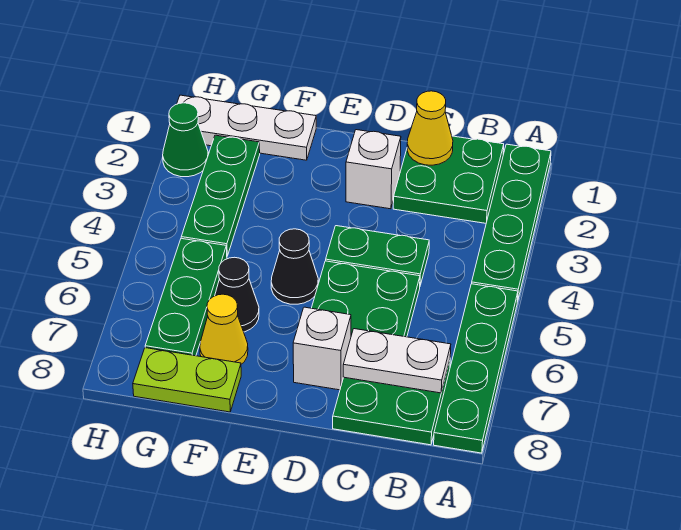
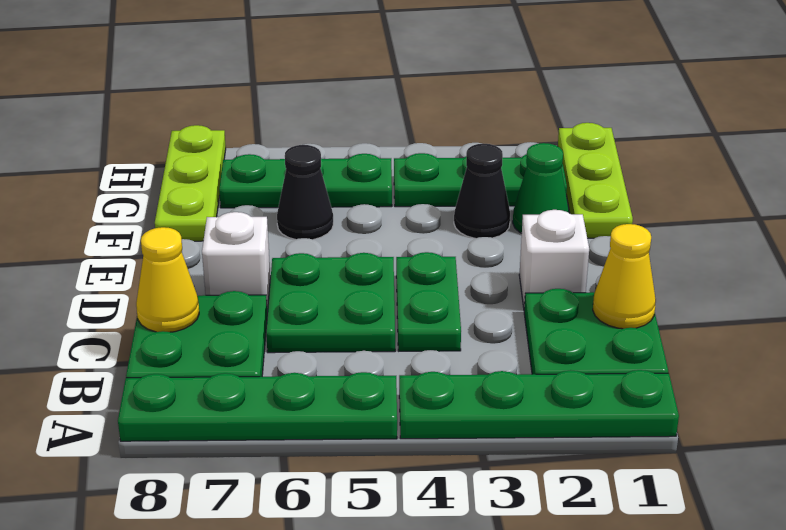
white 1x2 plate [343,329,451,393] -> none
black 1x1 cone [271,229,318,304] -> black 1x1 cone moved to [454,144,510,238]
white 1x3 plate [177,95,316,160] -> lime 1x3 plate [558,123,633,238]
yellow 1x1 cone [200,294,248,364] -> yellow 1x1 cone moved to [136,227,199,332]
lime 1x2 plate [133,348,241,412] -> lime 1x3 plate [155,125,226,241]
green 1x1 cone [163,103,208,177] -> green 1x1 cone moved to [513,143,569,233]

